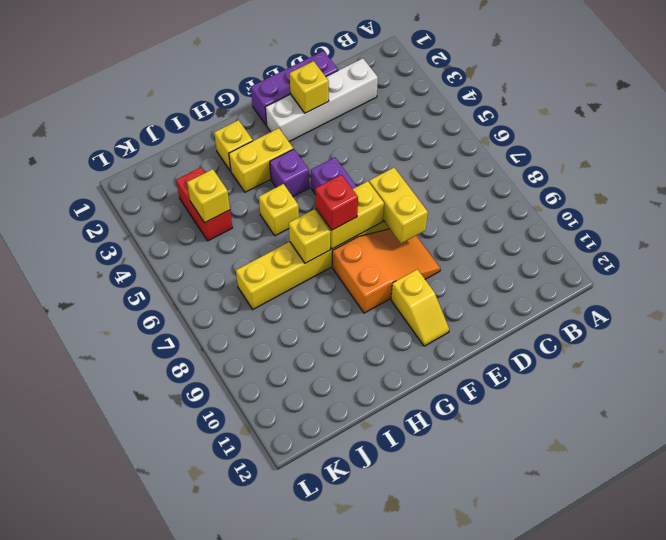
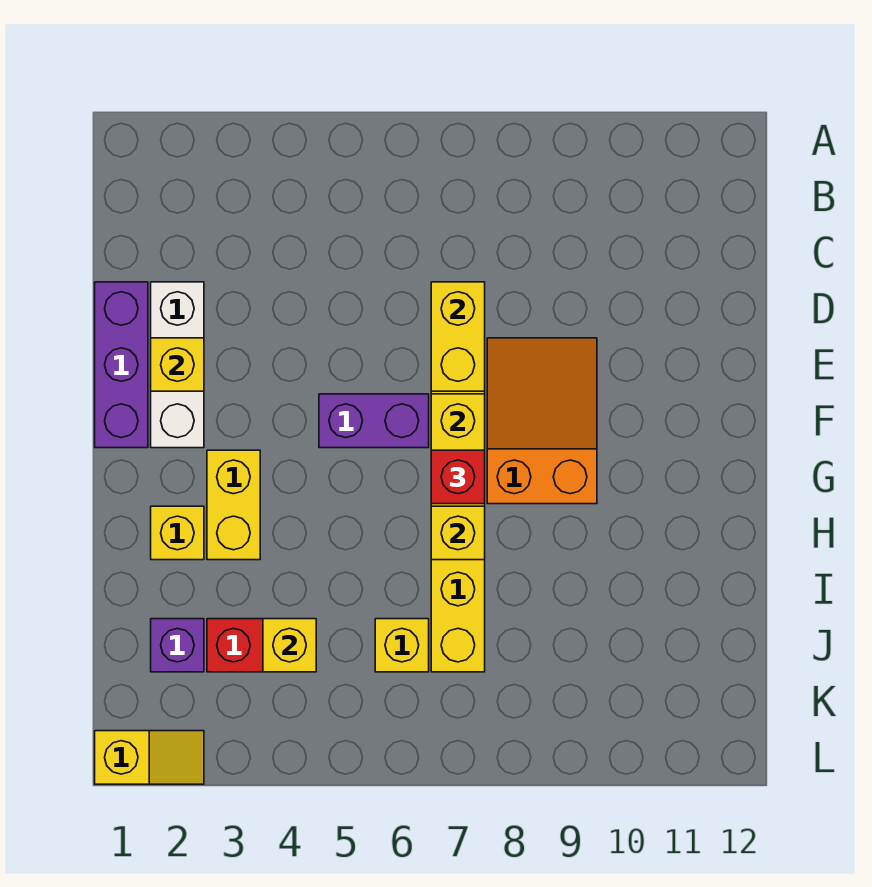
white 1x4 brick [265,58,378,142] -> white 1x3 brick [151,282,204,448]
yellow 1x2 brick [369,168,428,244] -> yellow 1x2 brick turned to [431,282,485,391]
yellow 1x2 slope [391,269,449,346] -> yellow 1x2 slope moved to [95,731,204,784]
purple 1x1 brick [270,149,309,197] -> purple 1x1 brick moved to [151,619,204,672]
yellow 1x1 brick [259,184,299,236] -> yellow 1x1 brick moved to [375,619,429,672]

